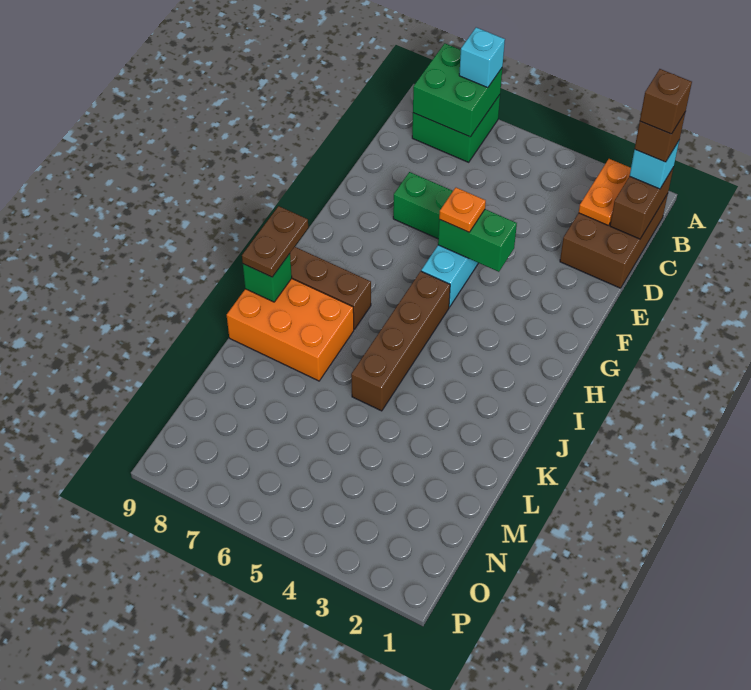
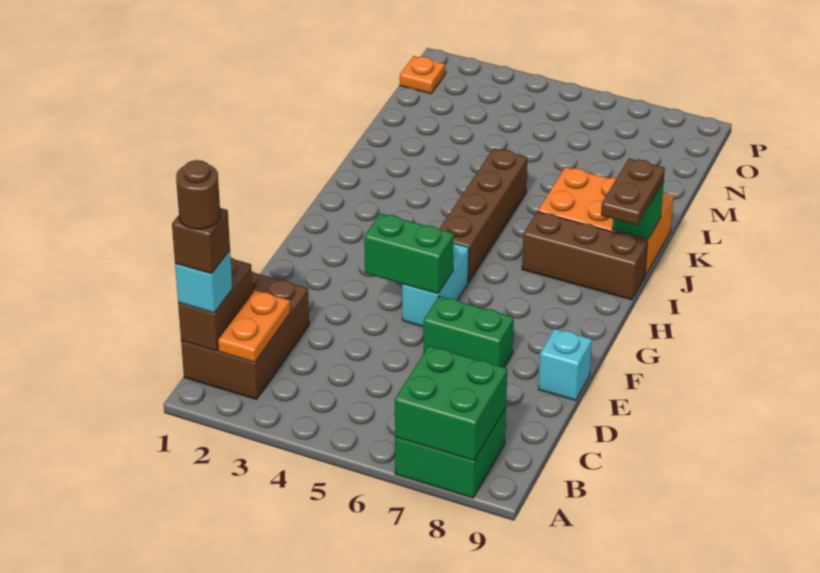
cyan 1x1 brick [459,27,505,88] -> cyan 1x1 brick moved to [539,329,592,400]
brown 1x1 brick [640,69,692,134] -> brown 1x1 round brick [176,160,220,229]
orange 1x1 plate [439,188,486,232] -> orange 1x1 plate moved to [400,56,445,94]

